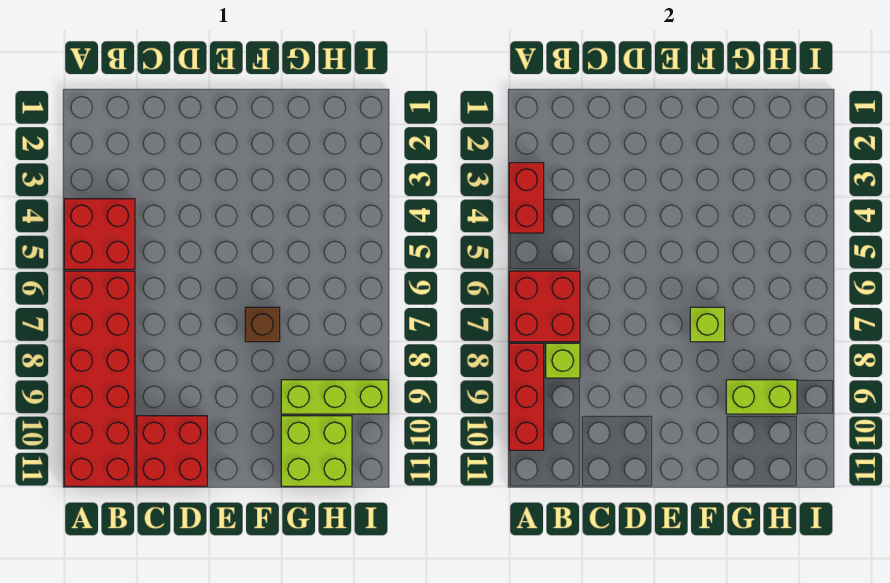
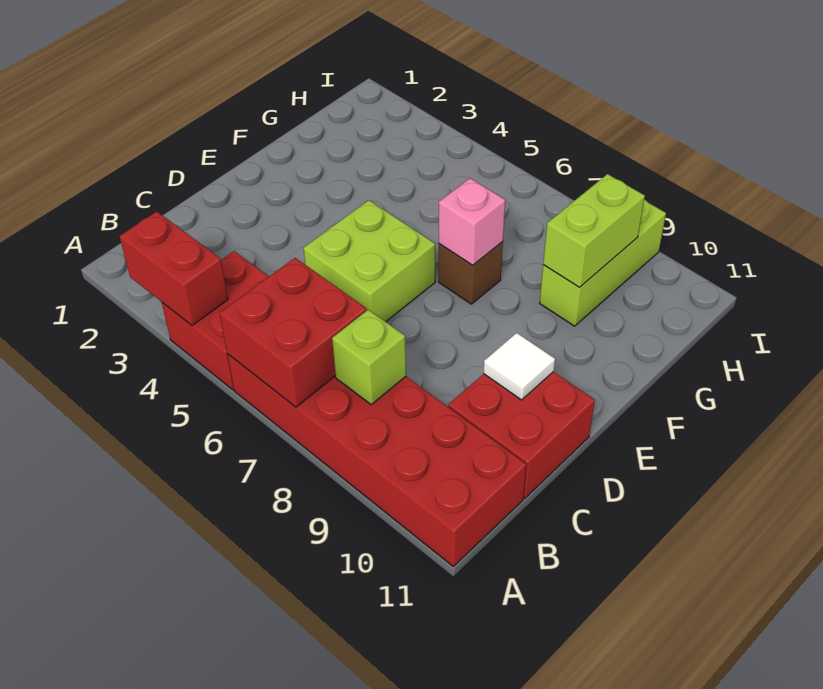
red 1x3 brick [509,343,544,450] -> none
none -> white 1x1 tile [484,333,555,400]
lime 1x1 brick [690,307,725,342] -> pink 1x1 brick [439,178,505,265]
lime 2x2 brick [281,416,352,486] -> lime 2x2 brick moved to [304,200,435,322]

